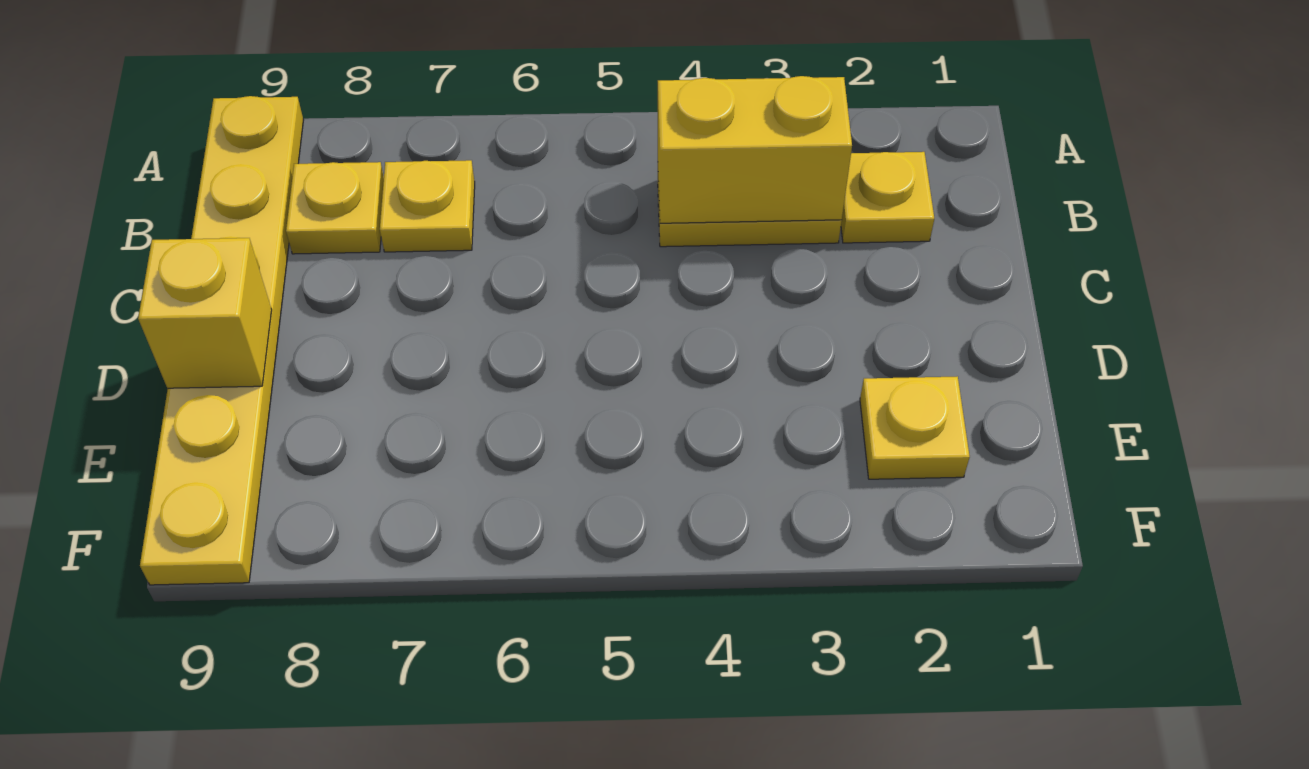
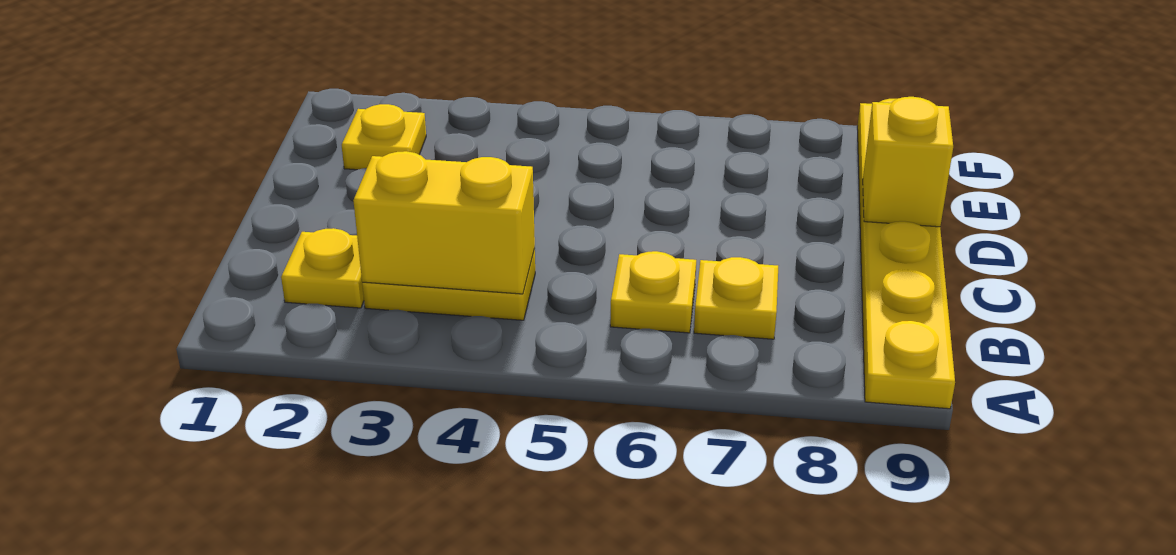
yellow 1x1 plate [286,162,384,254] -> yellow 1x1 plate moved to [610,251,696,333]

